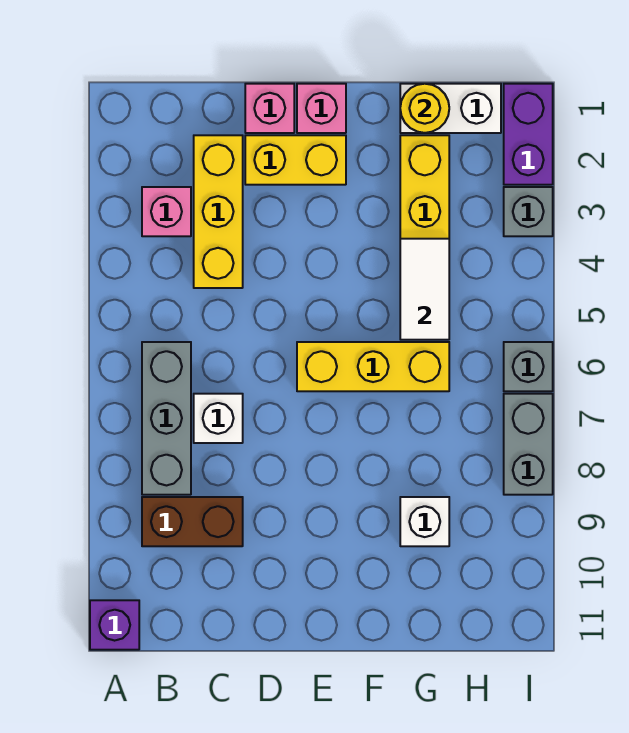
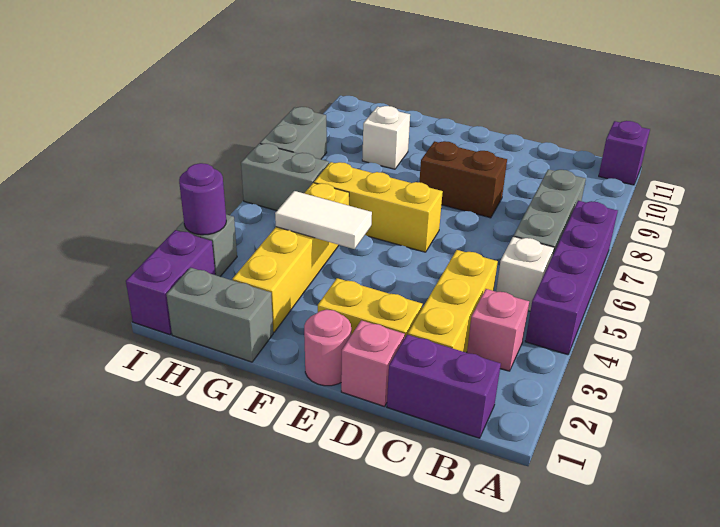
none -> purple 1x4 brick [525,201,618,355]
none -> purple 1x2 brick [387,335,501,438]
brown 1x2 brick [142,497,243,546] -> brown 1x2 brick moved to [419,141,507,218]
white 1x1 brick [194,394,243,443] -> white 1x1 brick moved to [496,236,554,311]
pink 1x1 brick [297,84,346,133] -> pink 1x1 round brick [304,310,351,386]
white 1x2 brick [400,84,501,133] -> grey 1x2 brick [166,268,273,362]
yellow 1x1 round brick [400,84,449,133] -> none
white 1x2 tile [400,239,449,340] -> white 1x2 tile turned to [275,191,372,249]
none -> purple 1x1 round brick [179,163,226,235]
grey 1x1 brick [504,342,553,391] -> grey 1x2 brick [241,143,329,211]

